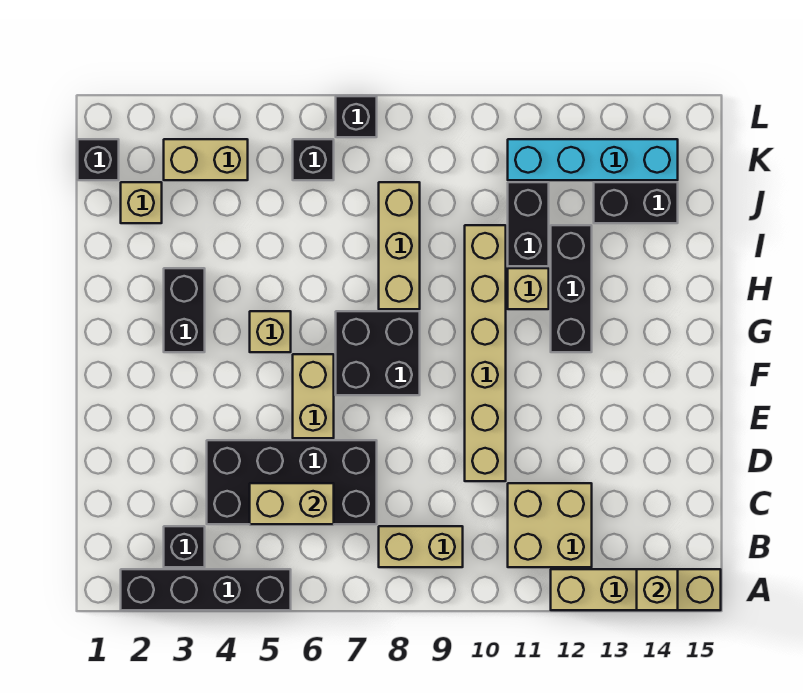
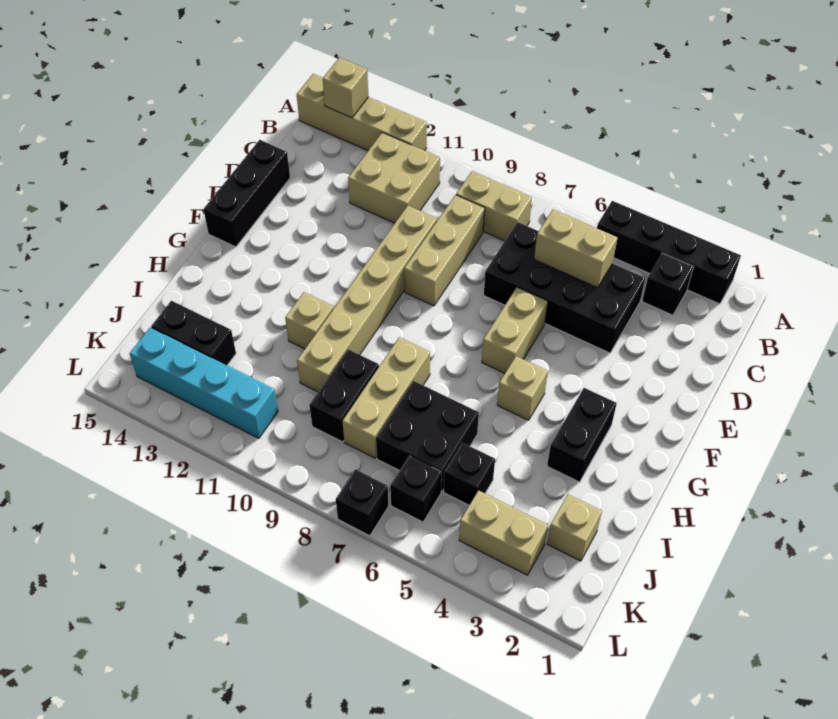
none -> tan 1x3 brick [404,195,485,306]
black 2x2 brick [336,311,420,395] -> black 2x2 brick moved to [376,381,479,492]
black 1x3 brick [551,225,592,352] -> black 1x3 brick moved to [203,140,290,247]
black 1x2 brick [508,182,549,266] -> black 1x2 brick moved to [310,350,379,442]
black 1x1 brick [78,139,119,180] -> black 1x1 brick moved to [444,443,495,505]

